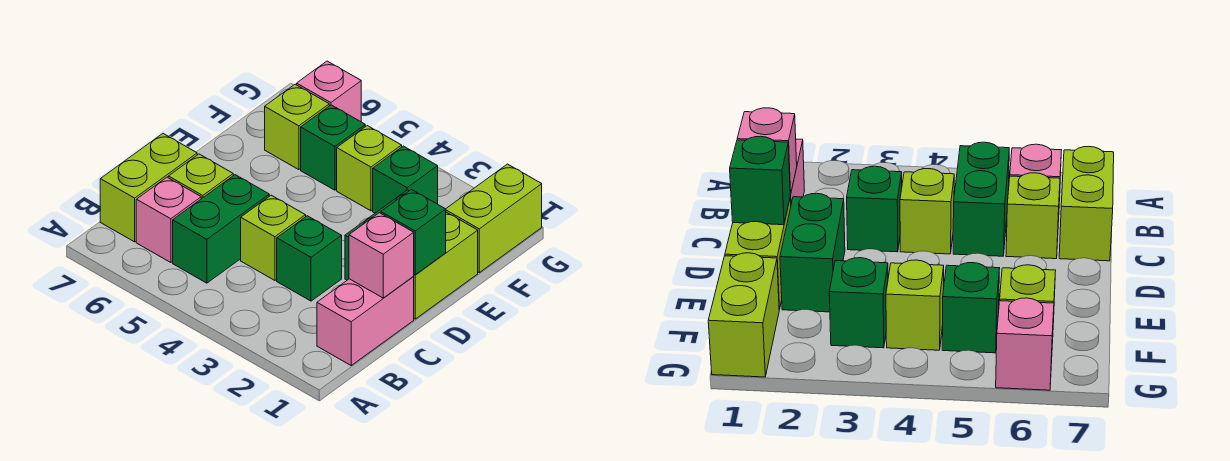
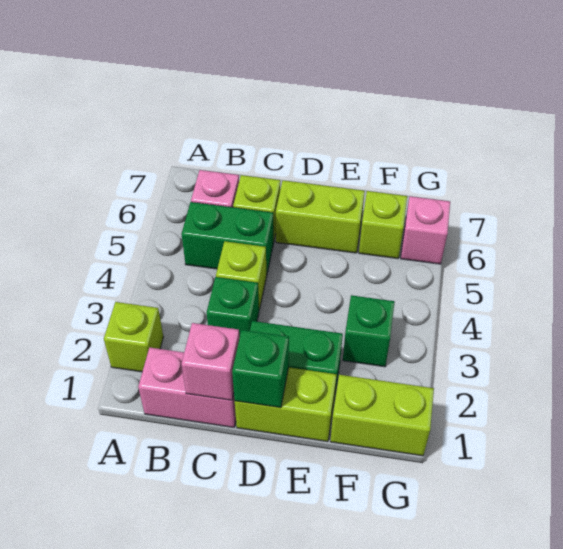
lime 1x2 brick [100,134,197,242] -> lime 1x2 brick moved to [276,180,365,253]
lime 1x1 brick [337,126,402,211] -> lime 1x1 brick moved to [104,302,163,372]
green 1x1 brick [301,105,365,190] -> none

